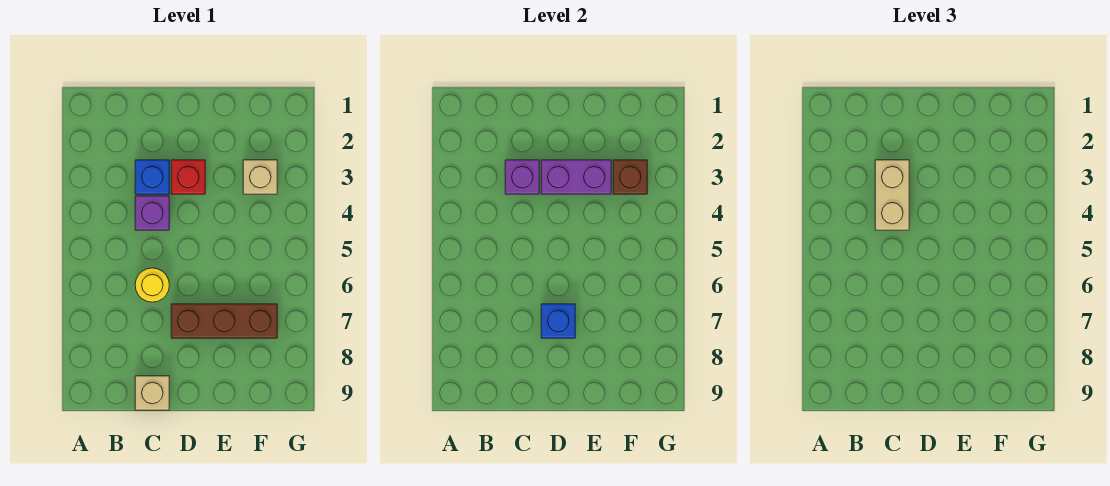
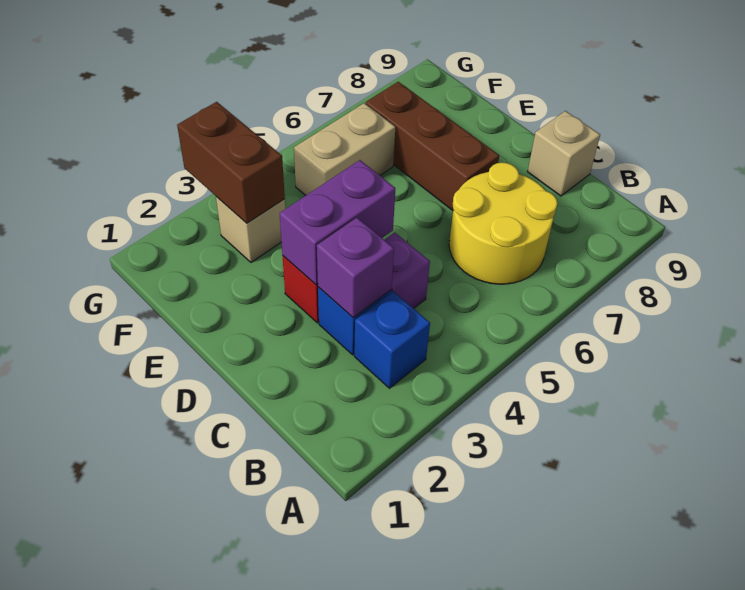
tan 1x2 brick [875,160,909,230] -> tan 1x2 brick moved to [294,103,395,196]
yellow 1x1 round brick [135,268,169,302] -> yellow 2x2 round brick [449,163,557,284]
purple 1x2 brick [541,160,611,194] -> purple 1x2 brick turned to [280,160,395,285]
blue 1x1 brick [541,304,575,338] -> blue 1x1 brick moved to [354,291,430,388]
brown 1x1 brick [613,160,647,194] -> brown 1x2 brick [177,102,285,223]

